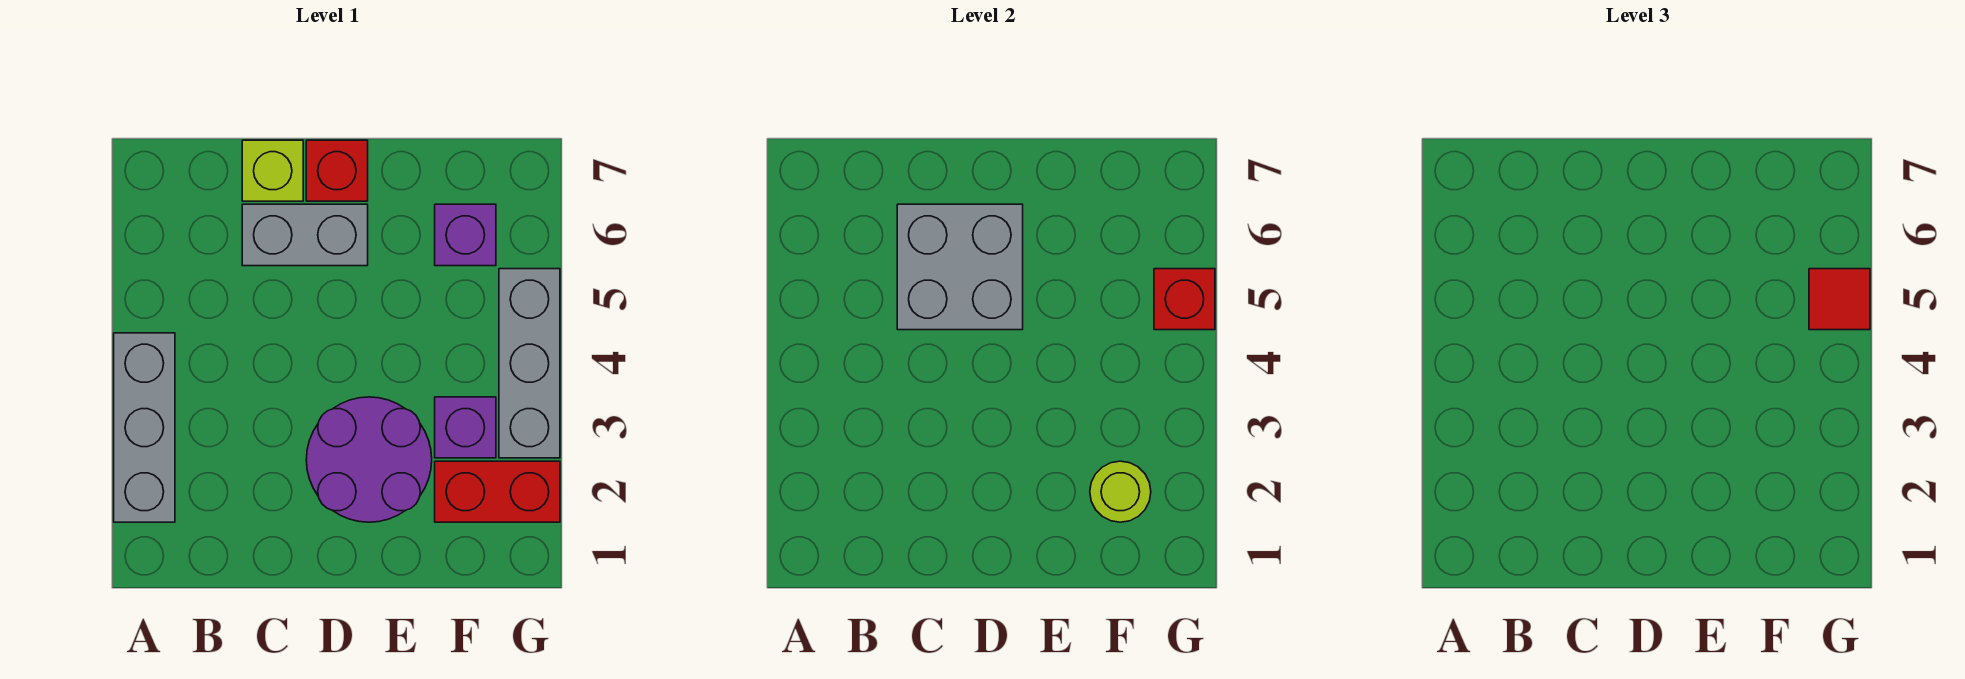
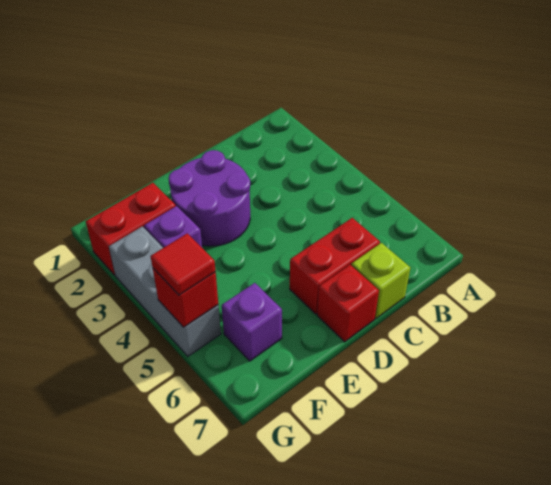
grey 1x3 brick [114,333,175,522] -> none
grey 2x2 brick [897,204,1023,330] -> none
grey 1x2 brick [242,204,368,266] -> red 1x2 brick [290,218,380,314]
lime 1x1 round brick [1090,461,1151,522] -> none

